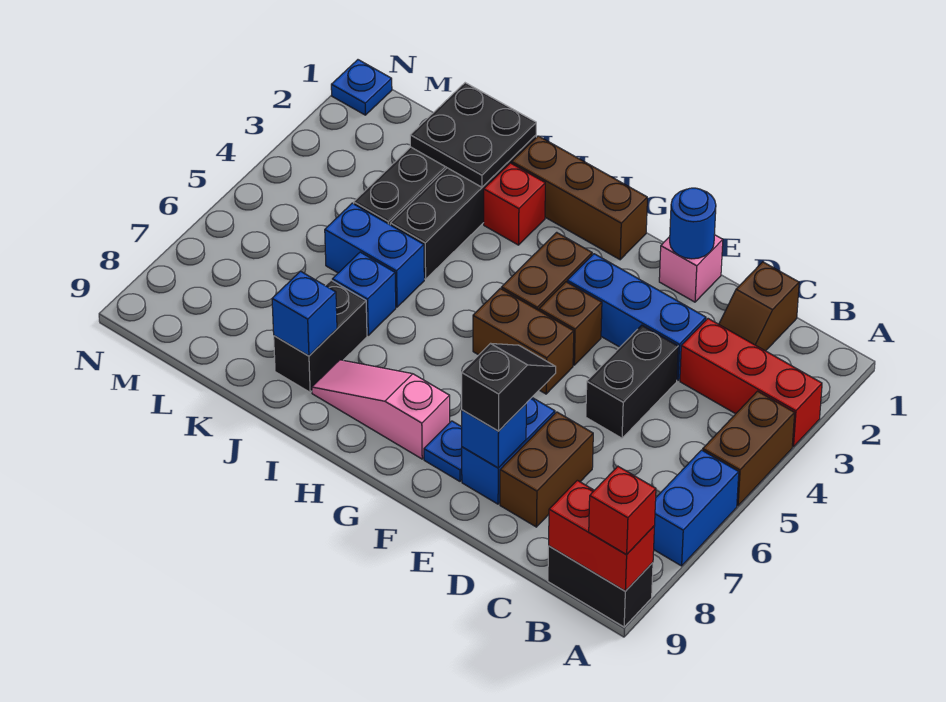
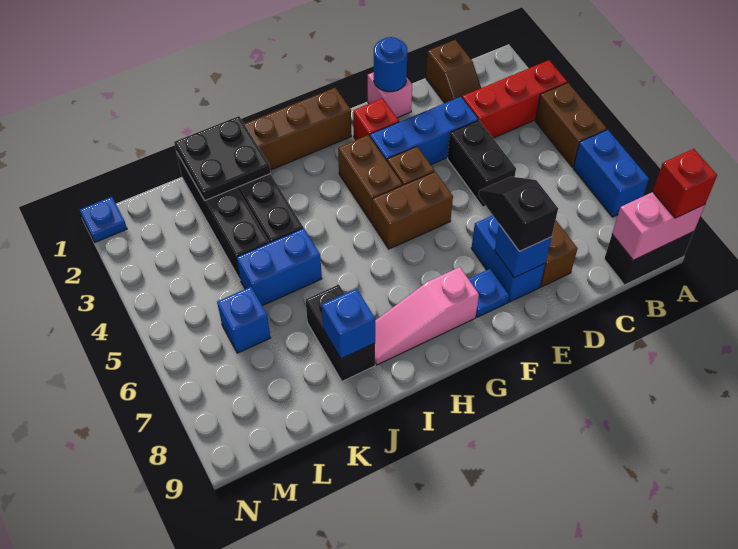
red 1x2 brick [549,480,654,591] -> pink 1x2 brick [612,192,705,260]
red 1x1 brick [484,163,545,245] -> red 1x1 brick moved to [353,98,399,140]
blue 1x1 brick [332,252,396,335] -> blue 1x1 brick moved to [217,287,271,353]

